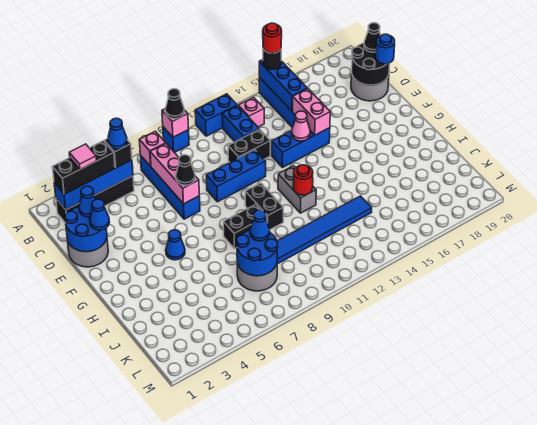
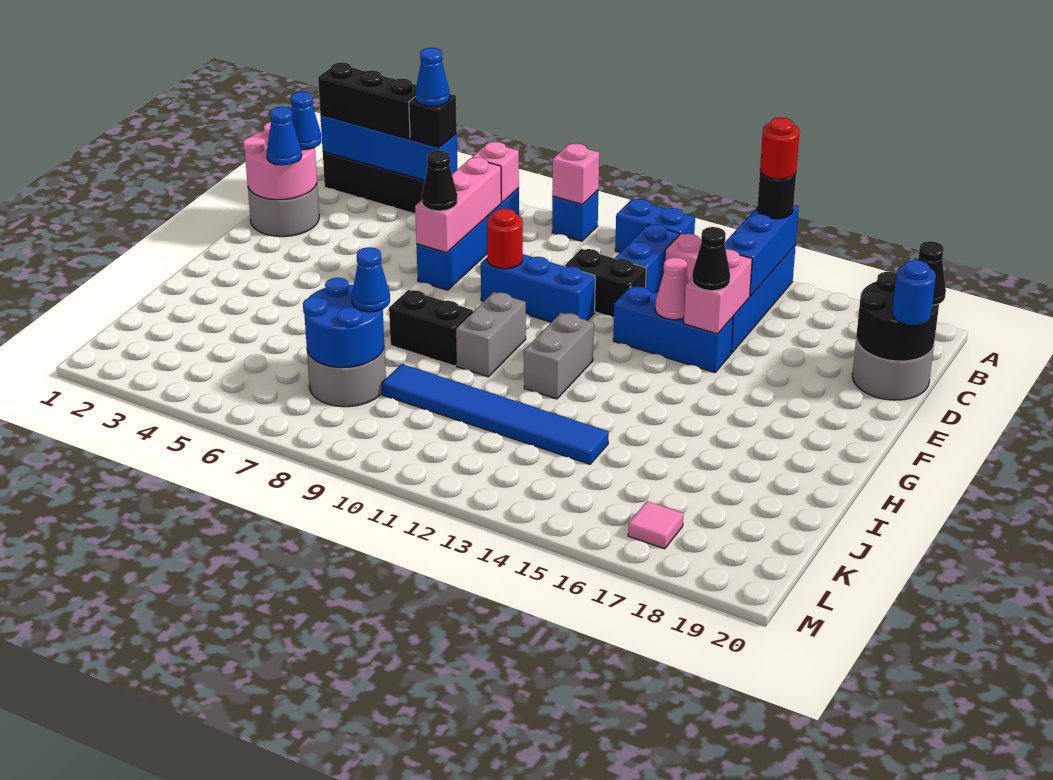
black 1x1 cone [165,89,184,119] -> black 1x1 cone moved to [692,227,730,291]
pink 1x1 tile [69,144,96,169] -> pink 1x1 tile moved to [628,501,683,549]
blue 2x2 round brick [65,207,107,252] -> pink 2x2 round brick [243,122,317,200]
blue 1x1 cone [166,230,185,260] -> none
black 1x2 brick [245,183,283,230] -> grey 1x2 brick [456,292,526,377]
red 1x1 round brick [293,165,313,195] -> red 1x1 round brick moved to [487,208,523,269]

